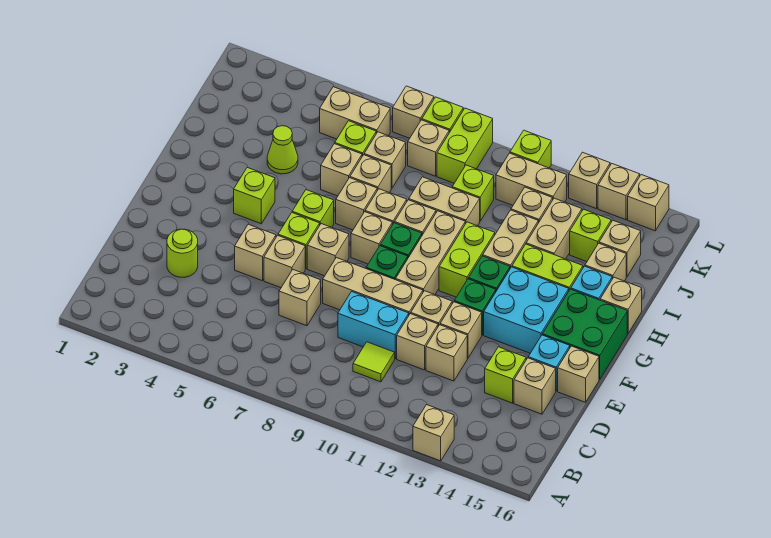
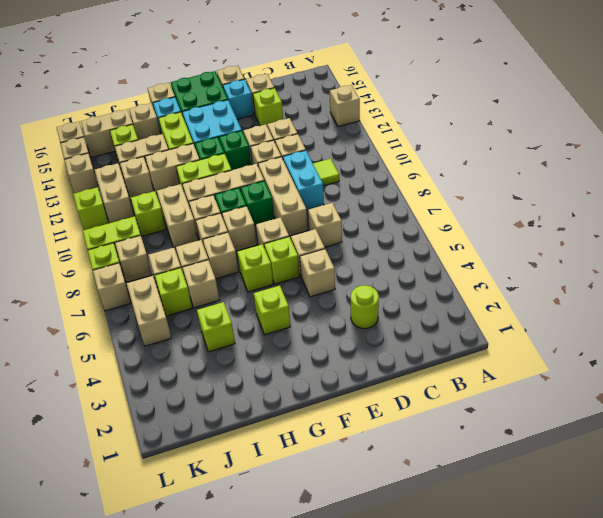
lime 1x1 cone [267,126,298,174] -> lime 1x1 brick [197,302,235,352]
tan 1x1 brick [599,220,641,277] -> tan 1x2 brick [81,109,133,157]

